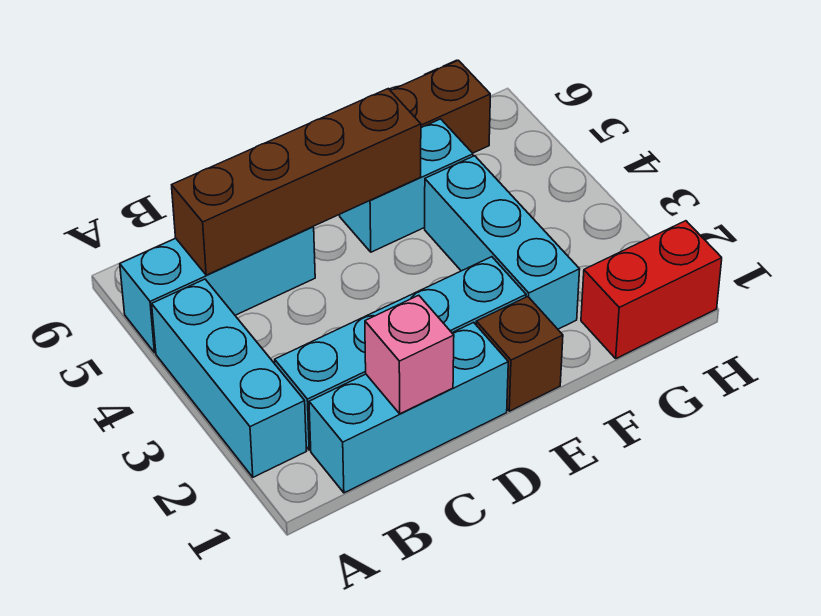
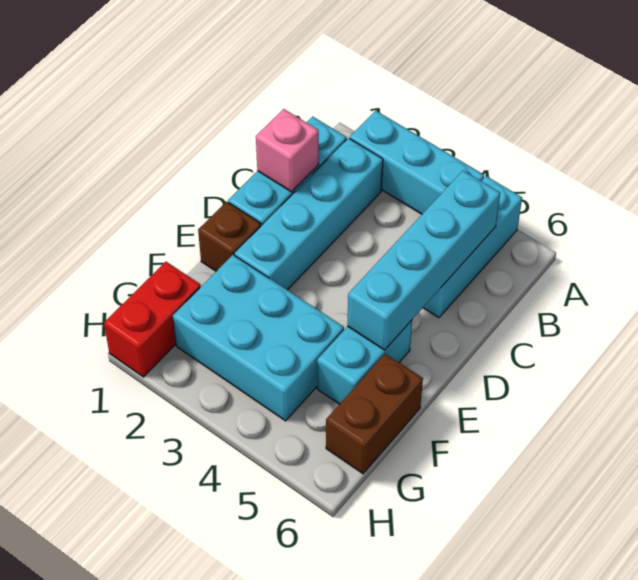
brown 1x4 brick [172,89,421,275] -> cyan 1x4 brick [347,171,500,350]
cyan 1x3 brick [425,156,580,329] -> cyan 2x3 brick [173,255,344,421]

